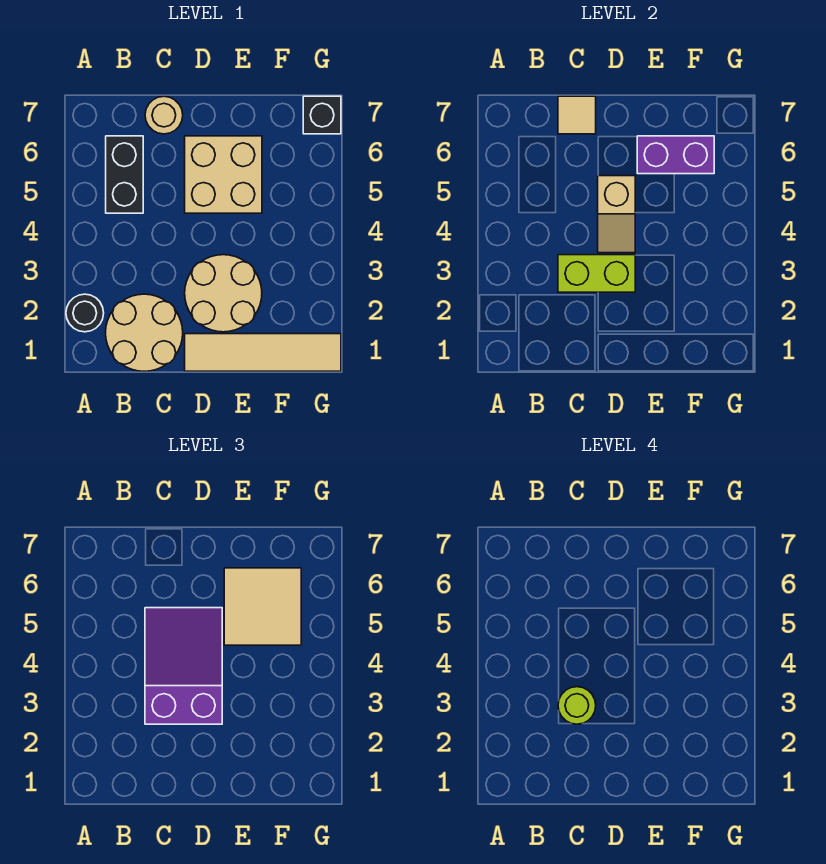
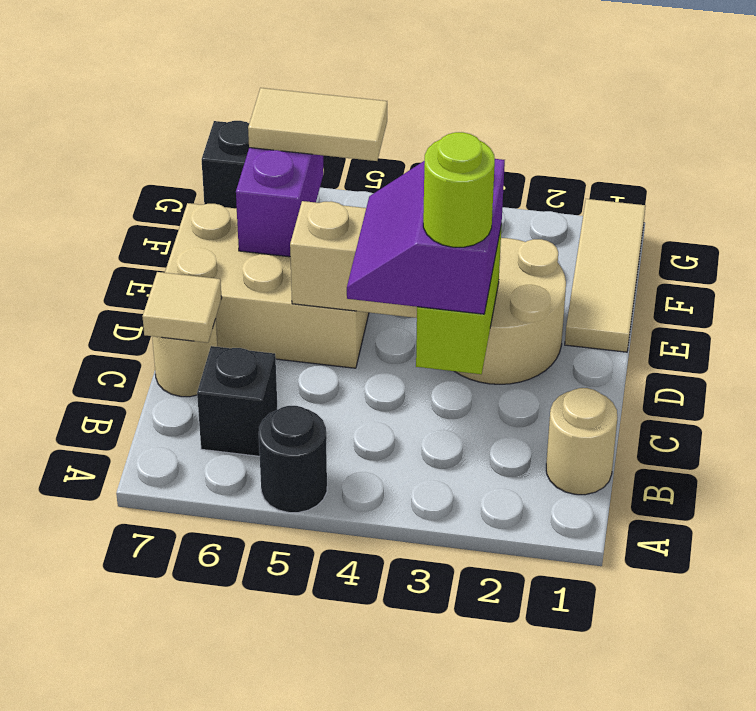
black 1x1 round brick [66,294,104,332] -> black 1x1 round brick moved to [259,406,327,513]
tan 2x2 round brick [106,294,183,371] -> tan 1x1 round brick [546,388,617,495]
black 1x2 brick [106,136,143,213] -> black 1x1 brick [197,346,278,456]
purple 2x3 slope [145,608,222,724] -> purple 2x2 slope [347,159,505,314]
tan 1x4 tile [185,334,341,371] -> tan 1x3 tile [565,199,645,352]
tan 2x2 brick [185,136,262,213] -> tan 2x3 brick [165,203,369,368]
tan 2x2 tile [224,568,301,645] -> tan 1x2 tile [248,88,387,161]

